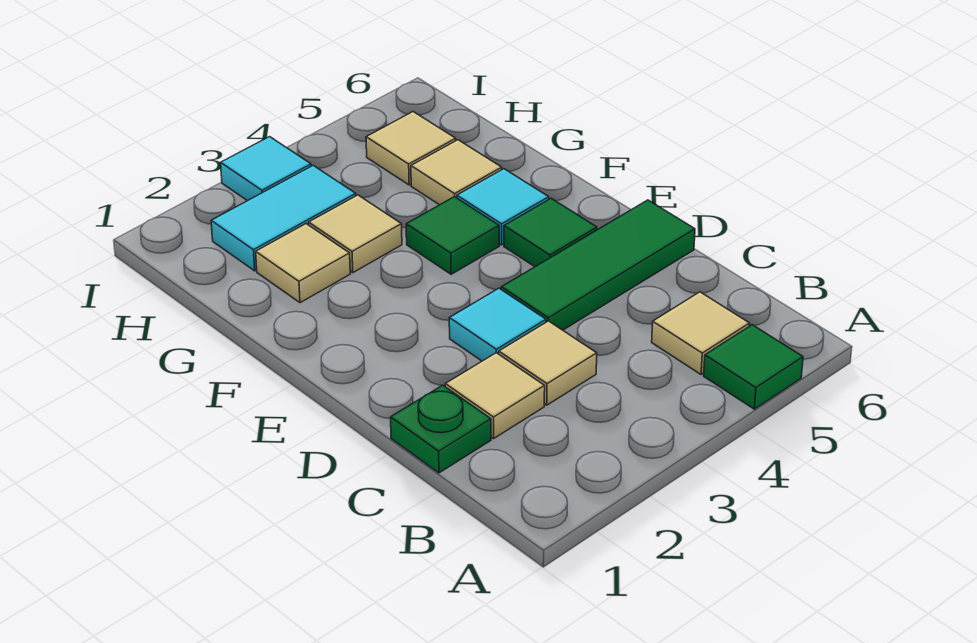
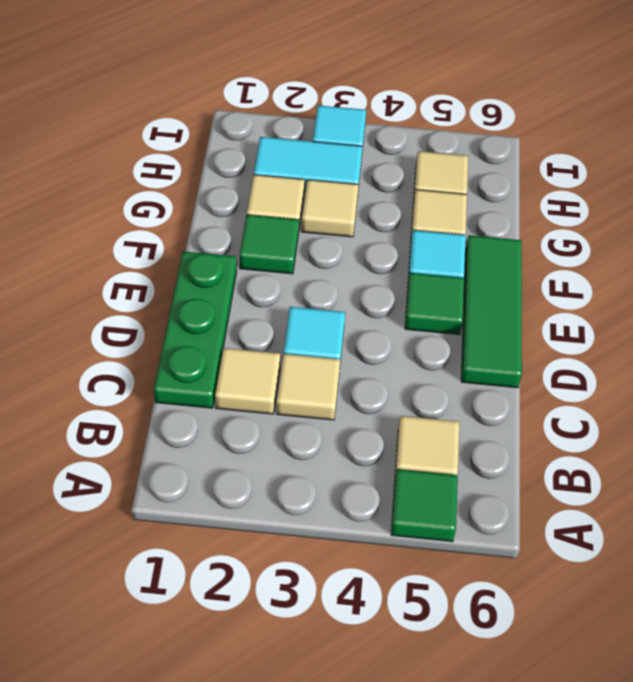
green 1x1 plate [391,385,491,473] -> green 1x3 plate [154,251,237,408]
green 1x3 tile [501,200,695,330] -> green 1x3 tile turned to [461,235,522,388]
green 1x1 tile [406,197,499,274] -> green 1x1 tile moved to [239,215,299,274]

